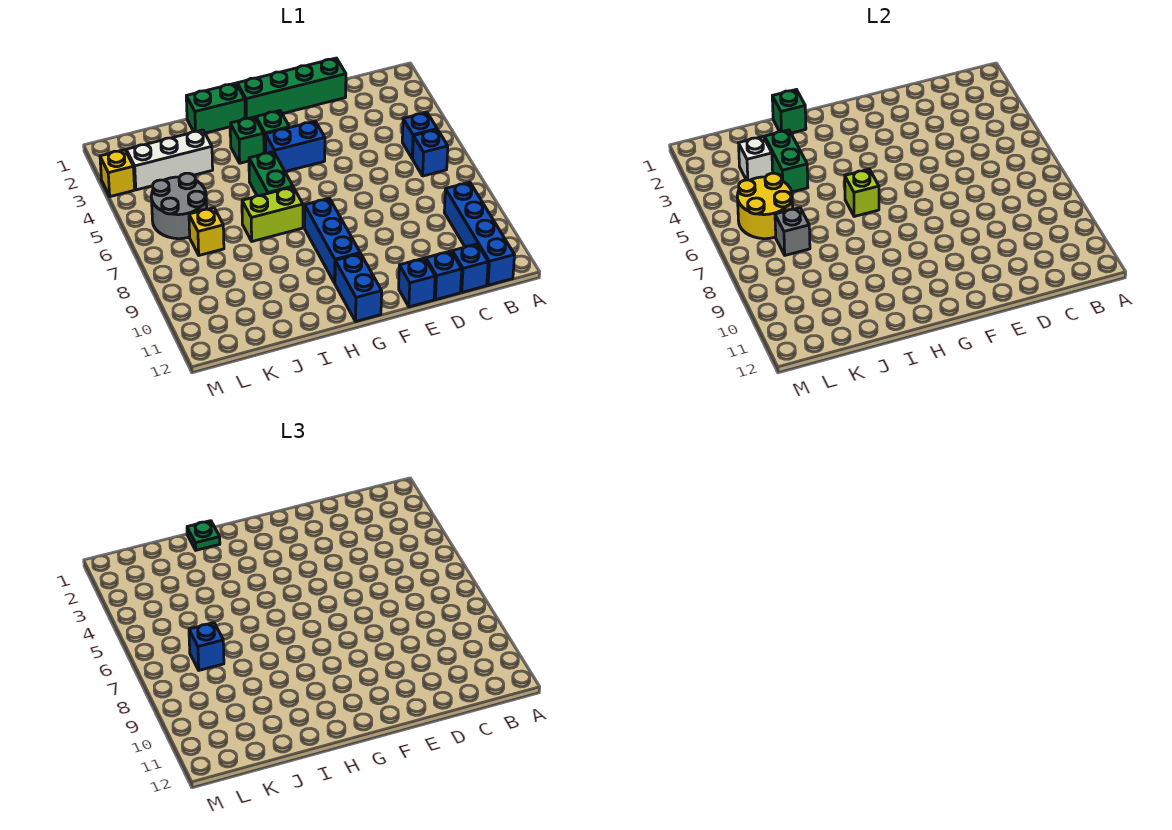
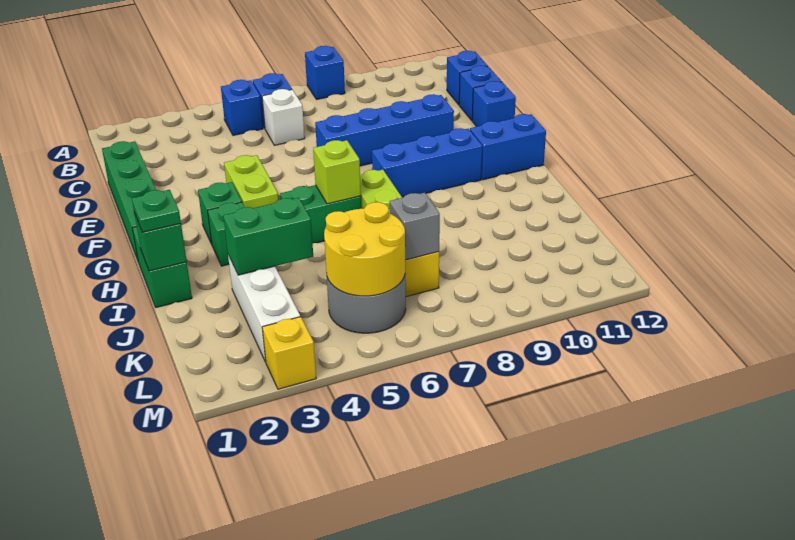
blue 1x4 brick [444,182,515,285] -> blue 1x4 brick moved to [315,94,454,166]
blue 1x2 brick [265,121,325,172] -> lime 1x2 brick [224,155,278,208]
white 1x1 brick [739,137,773,180] -> white 1x1 brick moved to [262,89,305,145]
blue 1x1 brick [189,623,224,670] -> blue 1x1 brick moved to [305,46,345,100]

